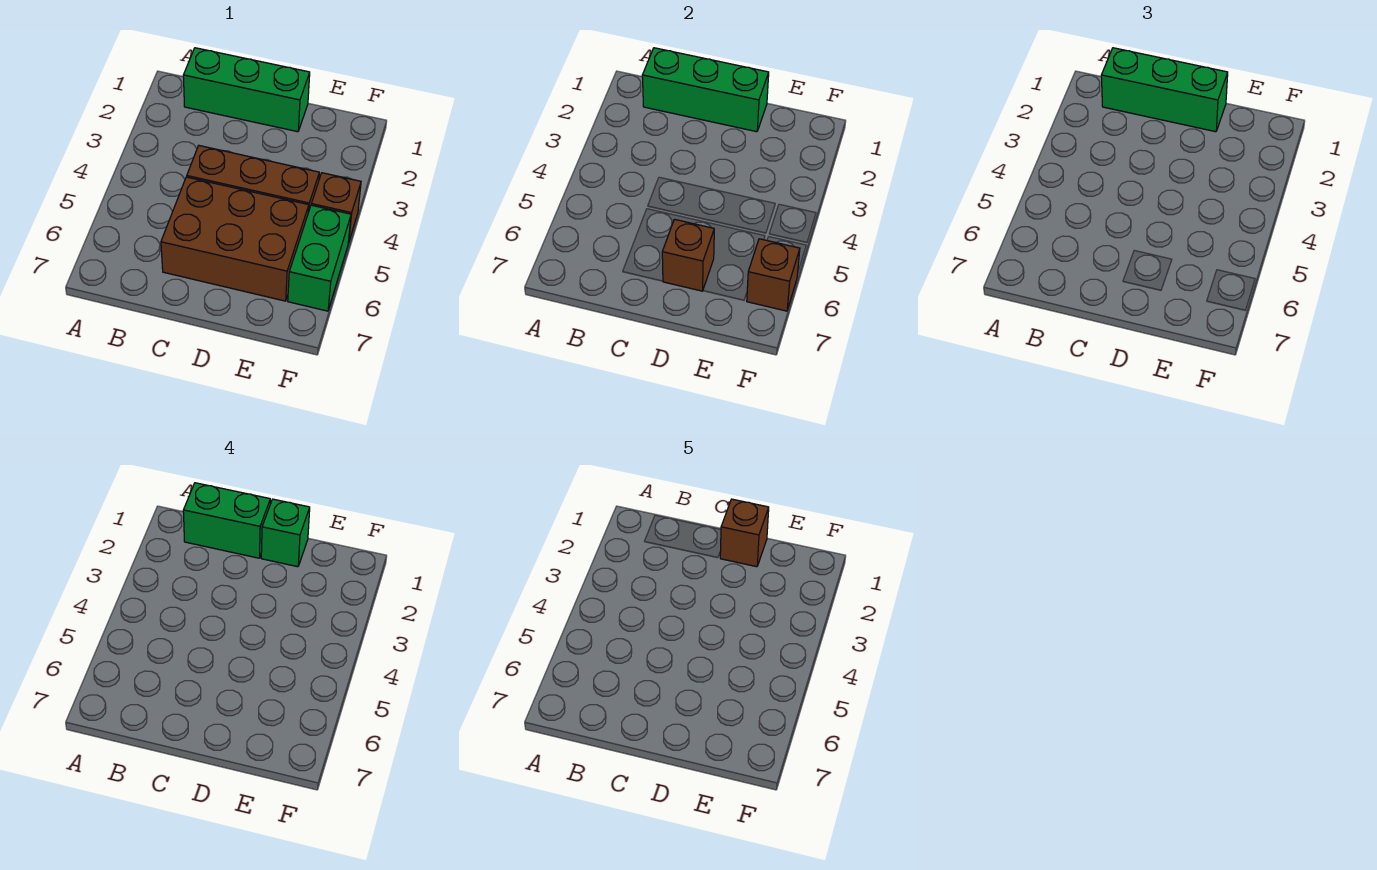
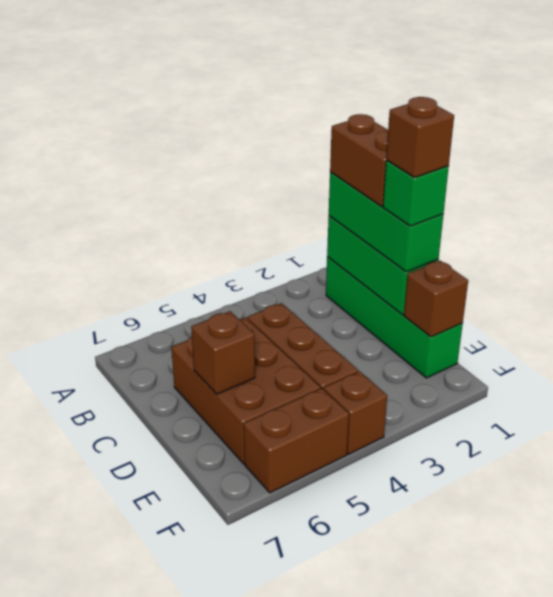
green 1x3 brick [183,48,310,132] -> green 1x4 brick [326,257,463,378]
green 1x2 brick [183,483,270,558] -> brown 1x2 brick [330,114,388,207]
green 1x2 brick [288,205,351,311] -> brown 1x2 brick [244,388,349,493]
brown 1x1 brick [747,239,800,311] -> brown 1x1 brick moved to [404,261,468,337]

